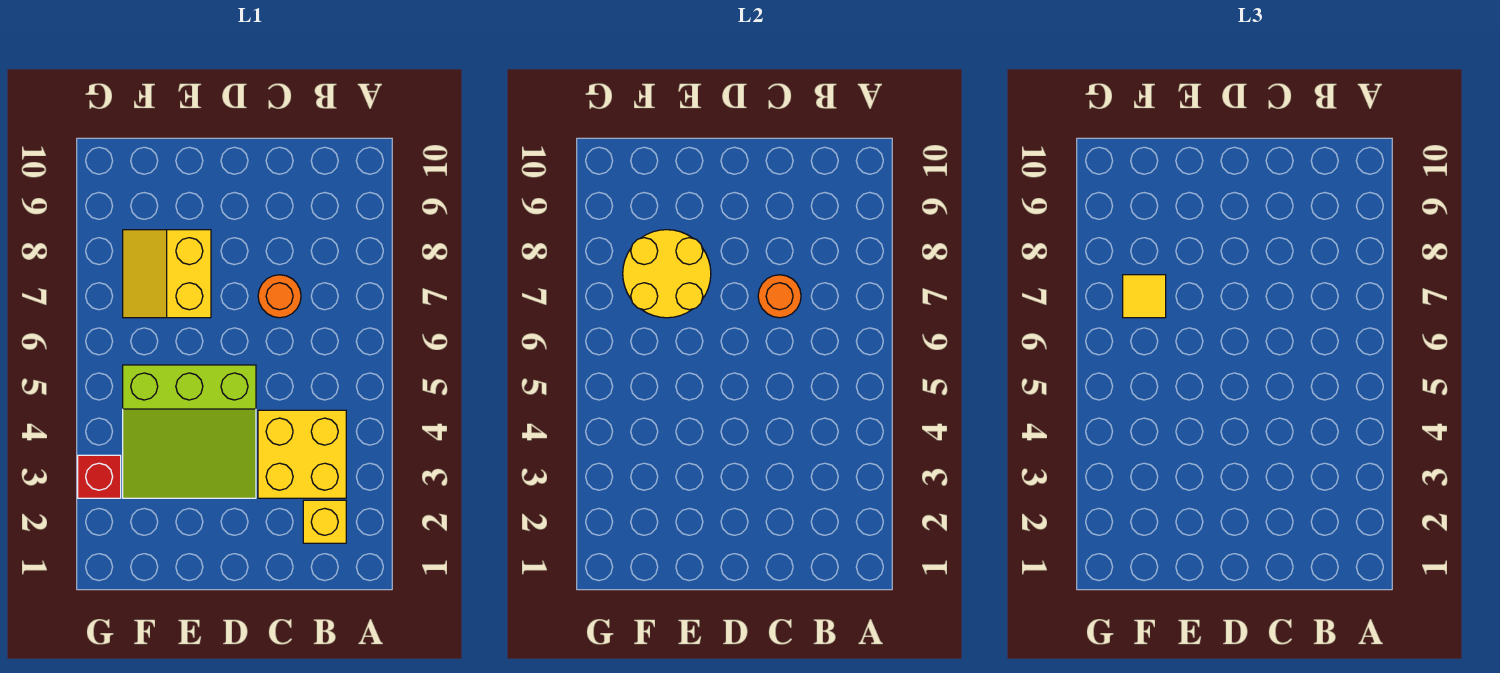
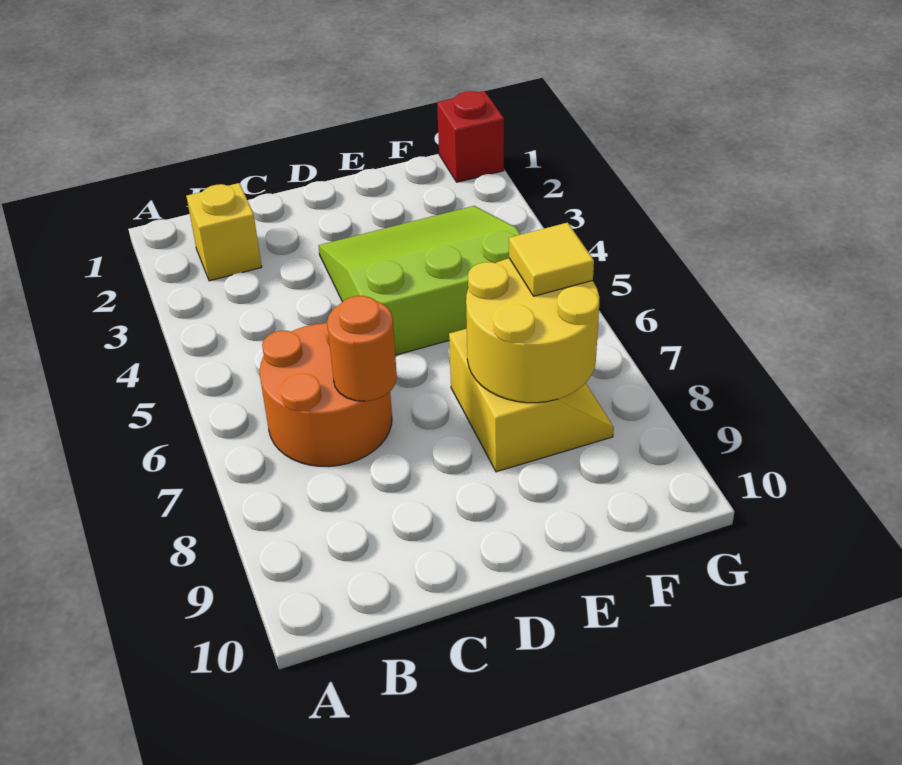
yellow 2x2 brick [258,410,346,498] -> none
orange 1x1 round brick [258,275,301,318] -> orange 2x2 round brick [260,323,392,467]
red 1x1 brick [78,455,121,498] -> red 1x1 brick moved to [437,91,504,182]

